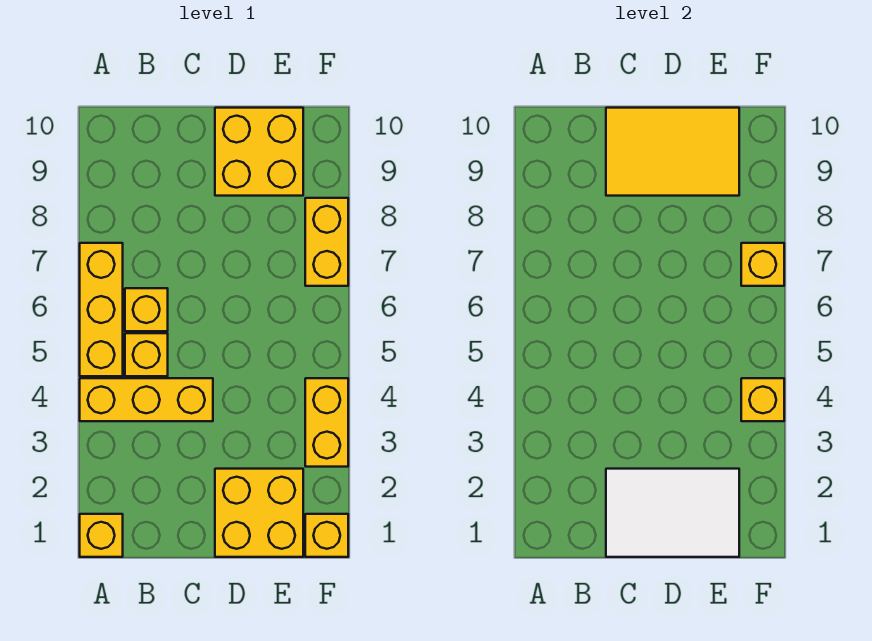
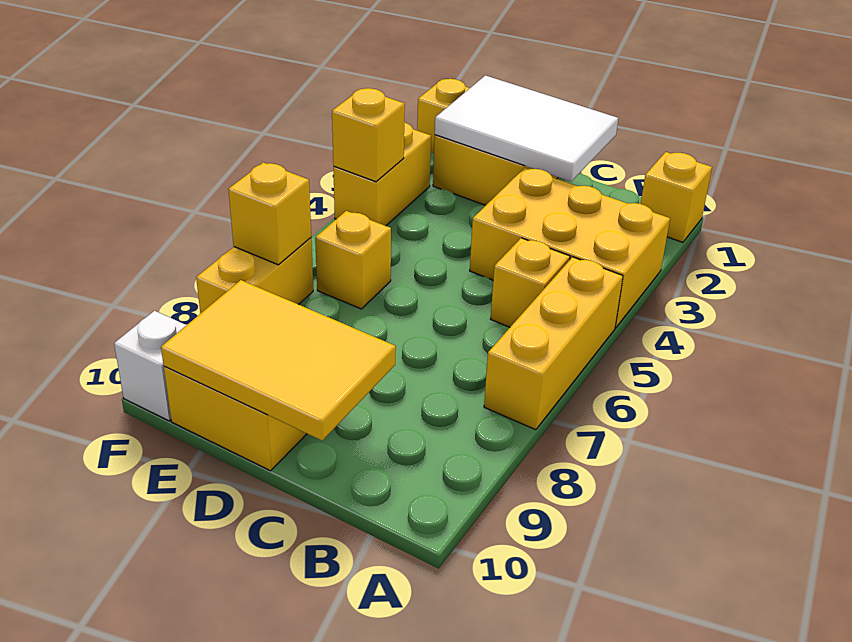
yellow 1x3 brick [80,378,213,421] -> yellow 2x3 brick [470,168,670,328]
yellow 1x1 brick [125,288,168,331] -> yellow 1x1 brick moved to [315,211,391,309]
none -> white 1x1 brick [114,311,186,421]

